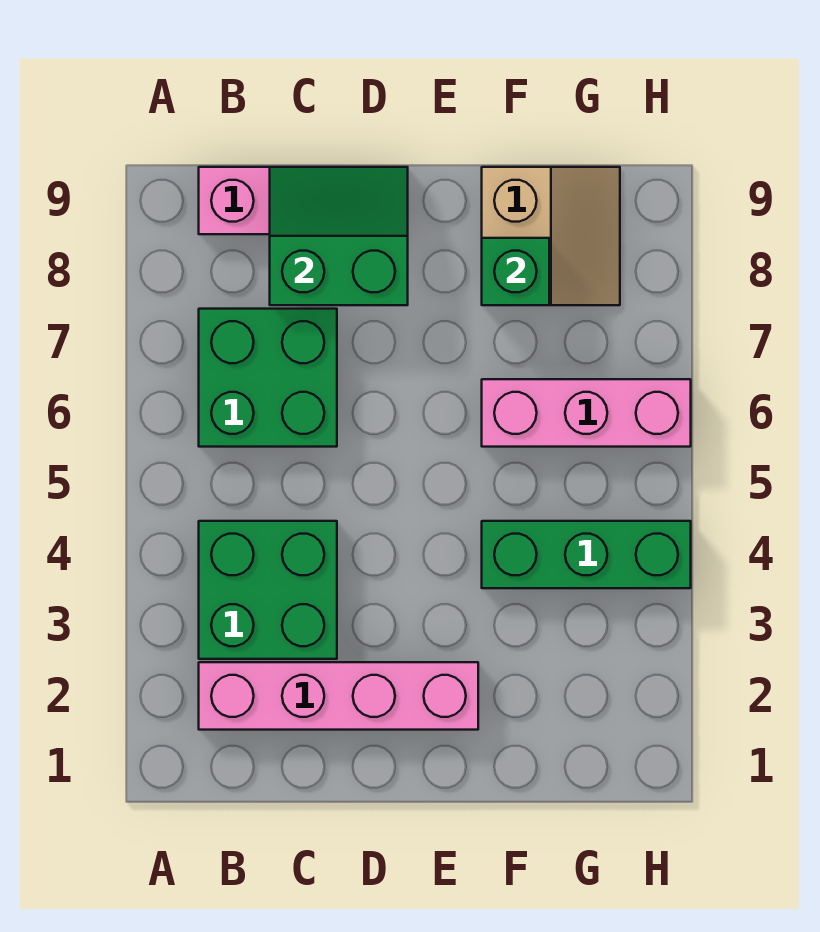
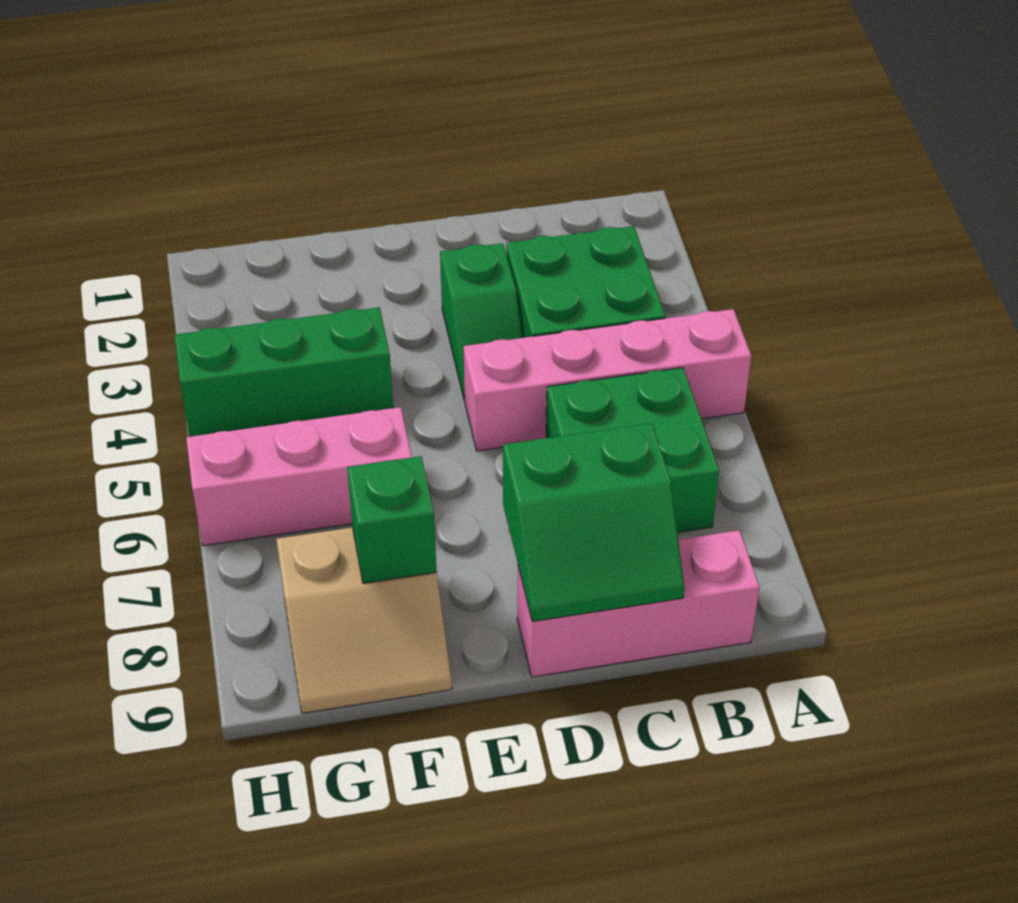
pink 1x4 brick [199,662,478,730] -> pink 1x4 brick moved to [464,309,751,451]
none -> green 1x2 slope [440,243,522,401]
tan 2x2 slope [482,167,620,305] -> tan 2x2 slope turned to [276,527,452,713]

